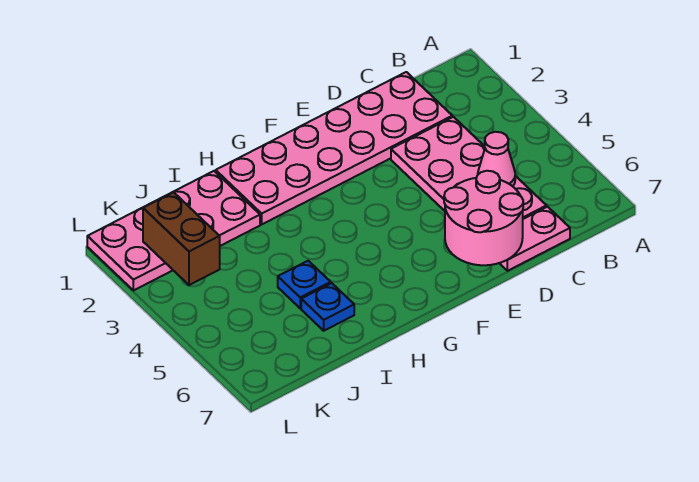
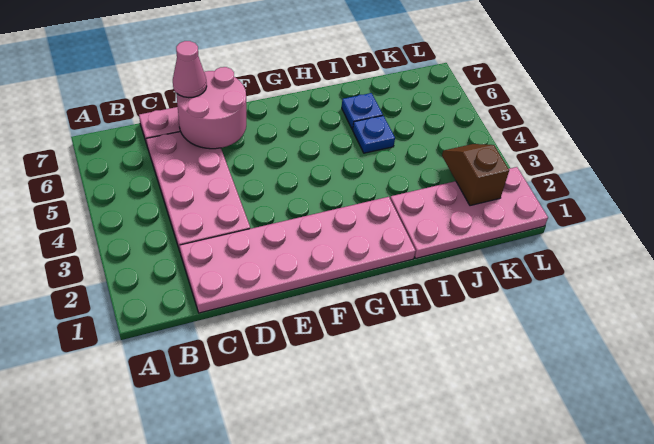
pink 1x1 cone [478,132,515,186] -> pink 1x1 cone moved to [173,41,207,98]
brown 1x2 brick [143,192,220,285] -> brown 1x2 slope [442,144,509,206]

